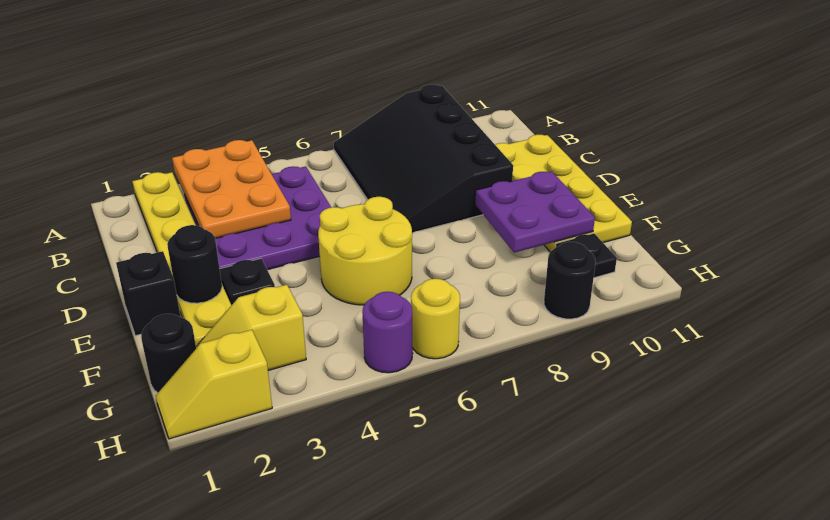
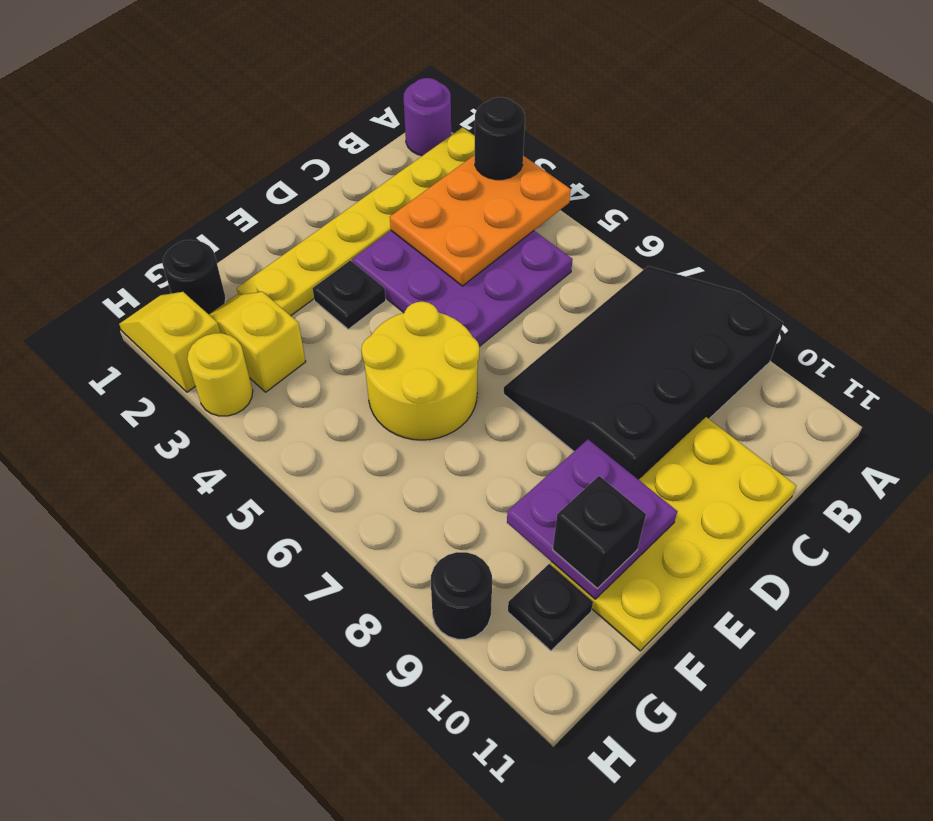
black 1x1 brick [116,251,181,336] -> black 1x1 brick moved to [553,476,646,588]
black 1x1 round brick [167,225,222,303] -> black 1x1 round brick moved to [475,97,525,180]
purple 1x1 round brick [362,292,413,373] -> purple 1x1 round brick moved to [404,78,451,156]
yellow 1x1 round brick [411,279,460,359] -> yellow 1x1 round brick moved to [187,333,253,416]

